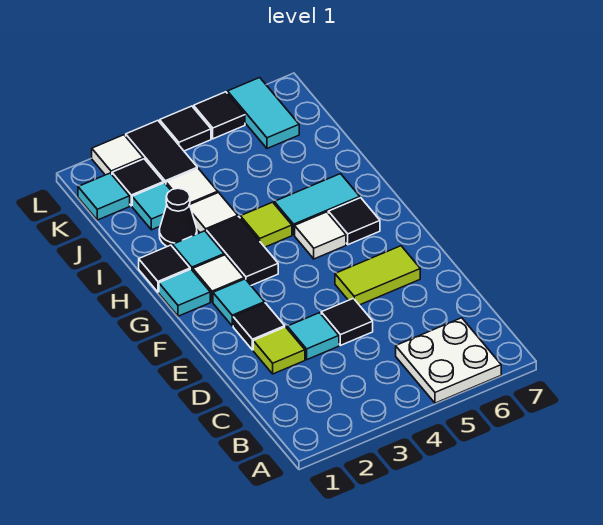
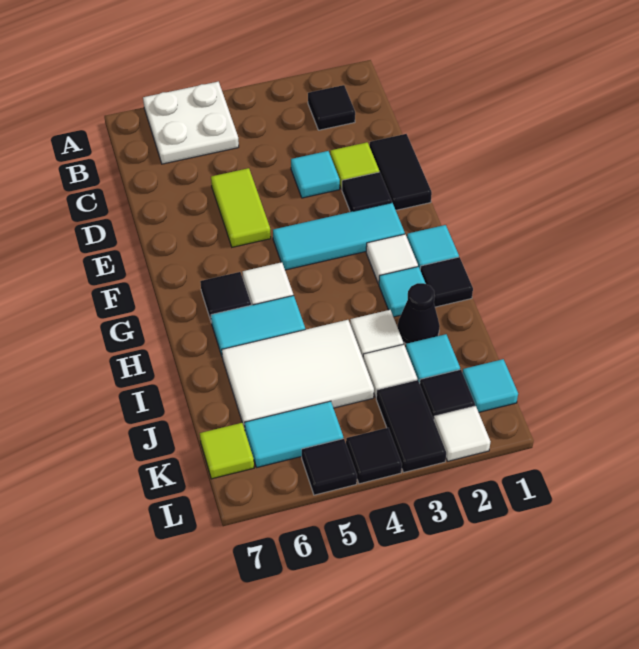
black 1x1 tile [321,298,373,345] -> black 1x1 tile moved to [308,85,355,130]
lime 1x2 tile [335,246,420,305] -> lime 1x2 tile turned to [211,168,271,247]
cyan 1x1 tile [213,279,265,326] -> cyan 1x3 tile [273,203,405,270]
black 1x2 tile [207,217,278,285] -> black 1x2 tile moved to [369,134,432,210]
lime 1x1 tile [240,202,292,247] -> lime 1x1 tile moved to [200,423,254,479]
none -> white 2x3 tile [222,320,374,429]
cyan 1x2 tile [227,78,299,149] -> cyan 1x2 tile turned to [245,401,343,467]

